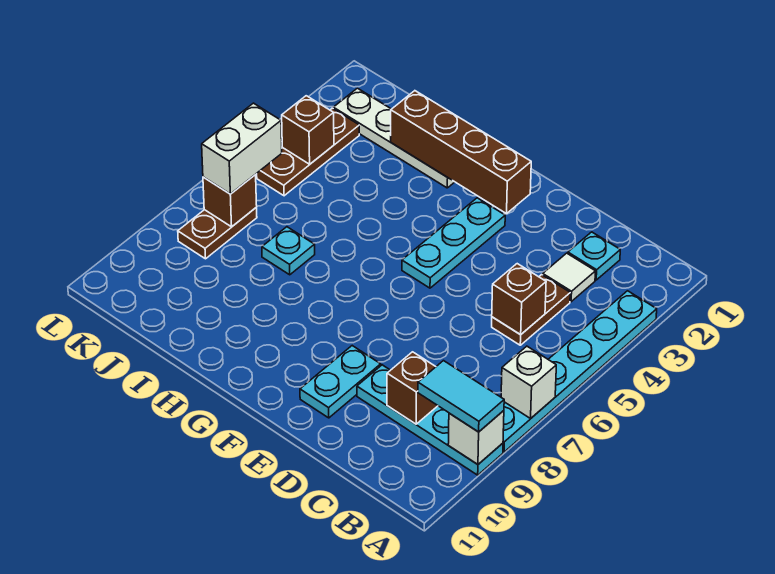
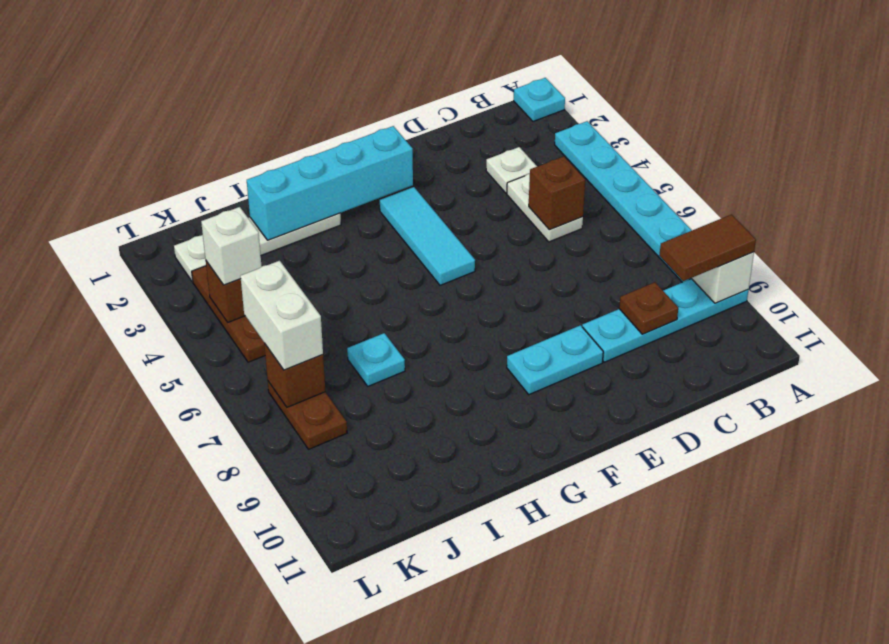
white 1x1 brick [501,346,556,418] -> white 1x1 brick moved to [201,207,262,285]
cyan 1x2 tile [418,361,504,432] -> brown 1x2 tile [659,215,756,281]
cyan 1x1 plate [568,232,620,280] -> cyan 1x1 plate moved to [514,78,565,121]
white 1x1 tile [543,253,595,302] -> white 1x1 plate [486,147,537,193]
brown 1x2 plate [492,275,570,345] -> white 1x2 plate [507,174,583,242]
brown 1x1 brick [387,352,438,424] -> brown 1x1 plate [619,282,678,334]
cyan 1x2 plate [300,346,381,418] -> cyan 1x2 plate turned to [507,325,603,395]
brown 1x4 brick [391,91,531,214] -> cyan 1x4 brick [247,126,413,240]
cyan 1x3 plate [402,198,505,288] -> cyan 1x3 tile [380,187,475,285]

